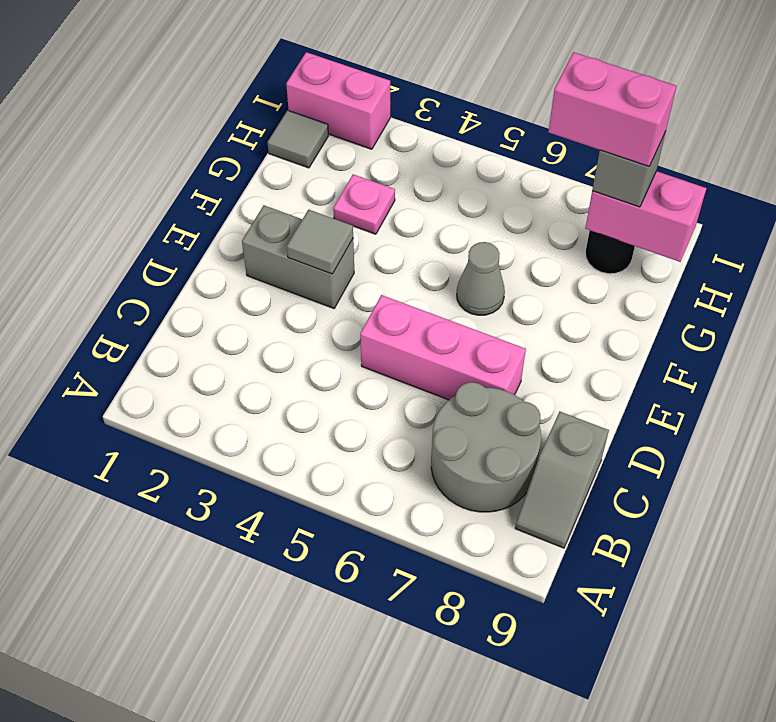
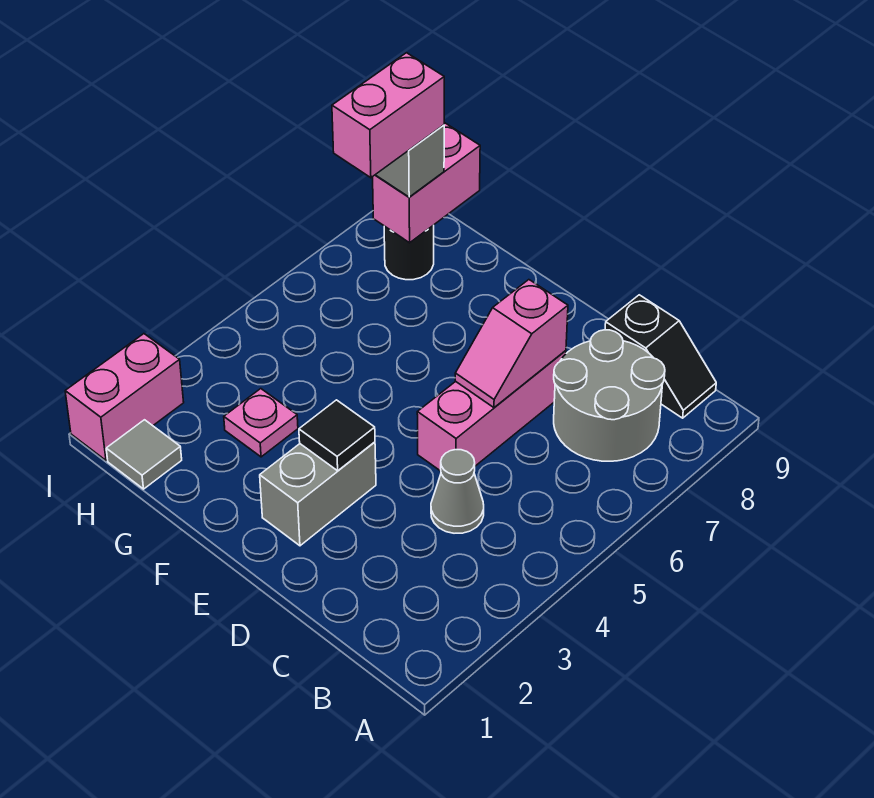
grey 1x2 slope [515,412,609,548] -> black 1x2 slope [605,295,716,418]
none -> pink 1x2 slope [455,280,568,408]
grey 1x1 tile [287,210,353,274] -> black 1x1 tile [299,400,375,471]
grey 1x1 cone [457,242,505,315] -> grey 1x1 cone moved to [431,450,484,533]

